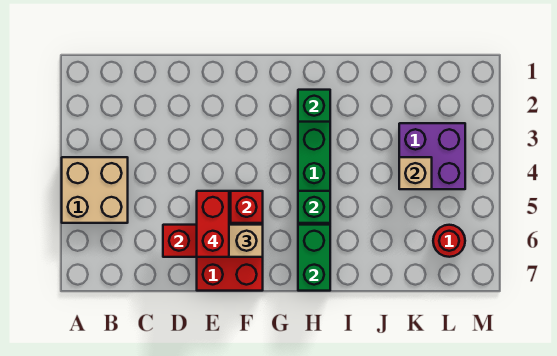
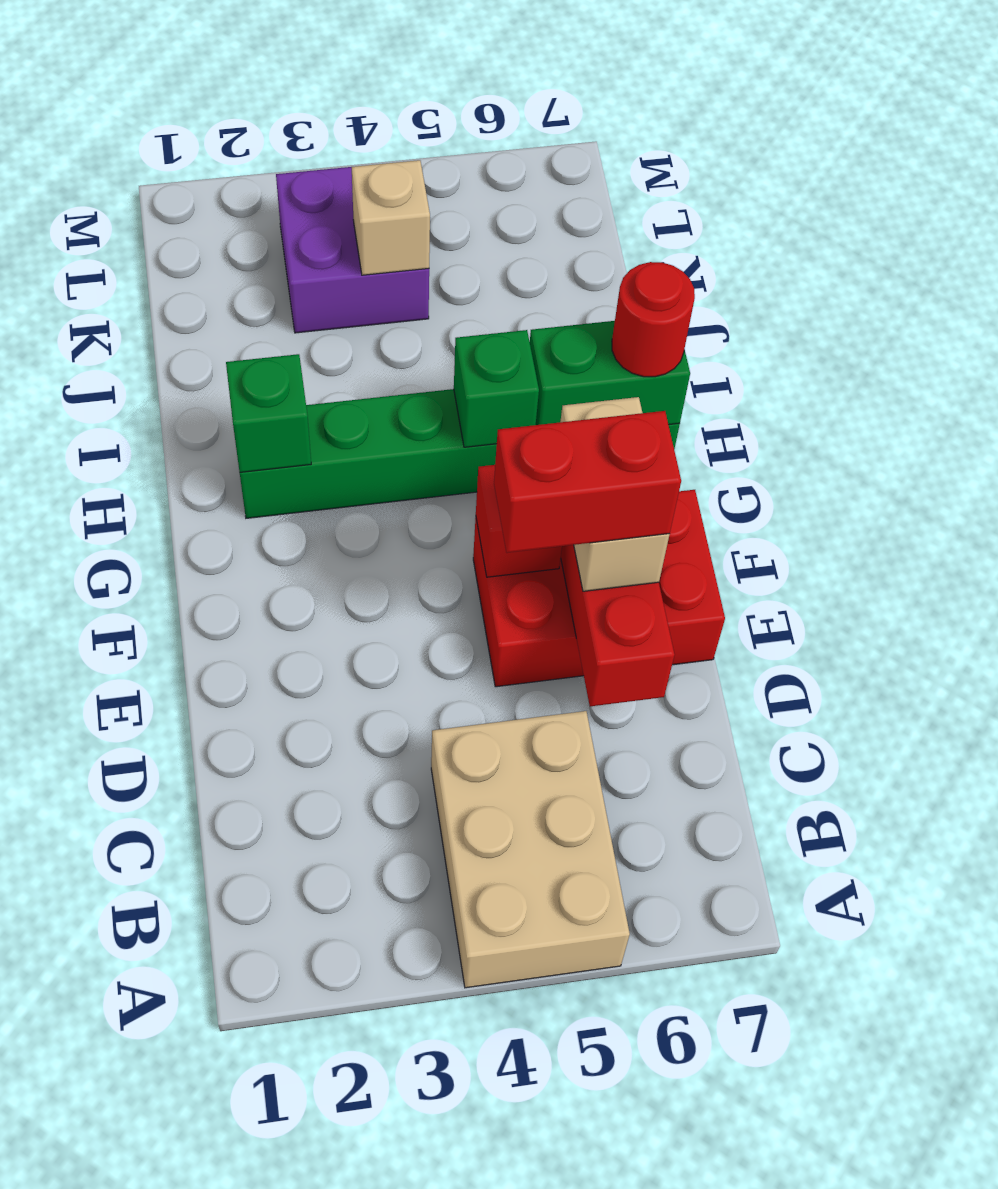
tan 2x2 brick [62,157,128,223] -> tan 2x3 brick [431,711,630,988]
red 1x1 round brick [433,225,465,257] -> red 1x1 round brick moved to [612,262,695,377]

